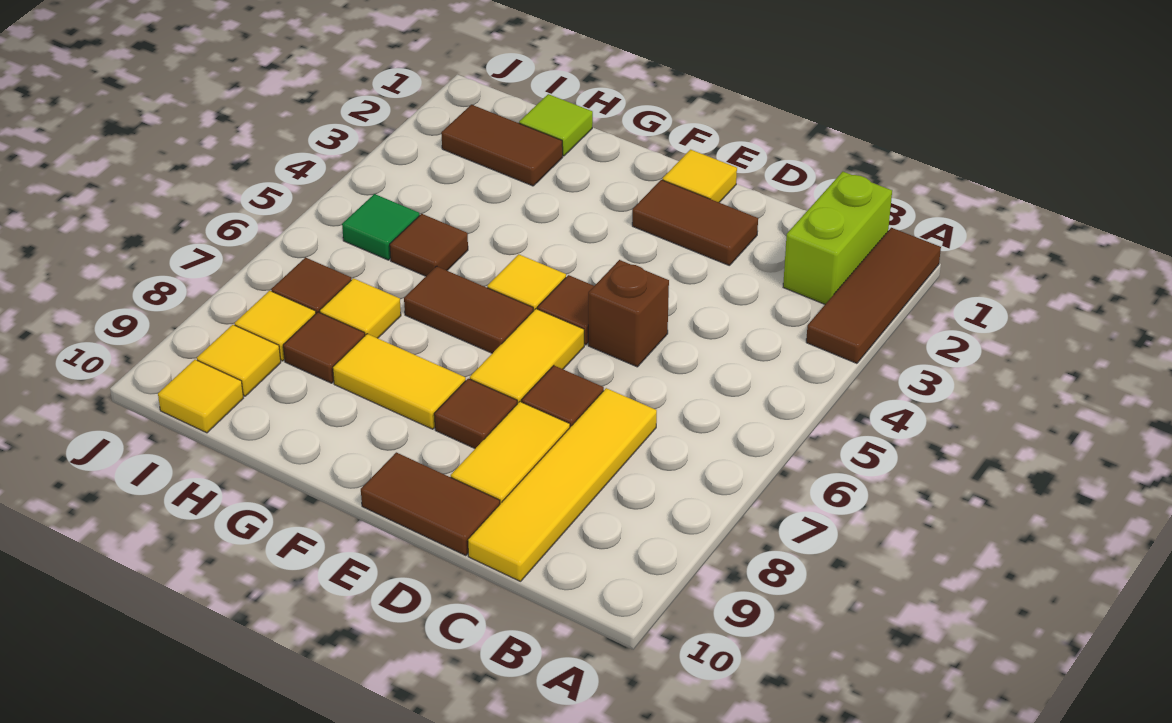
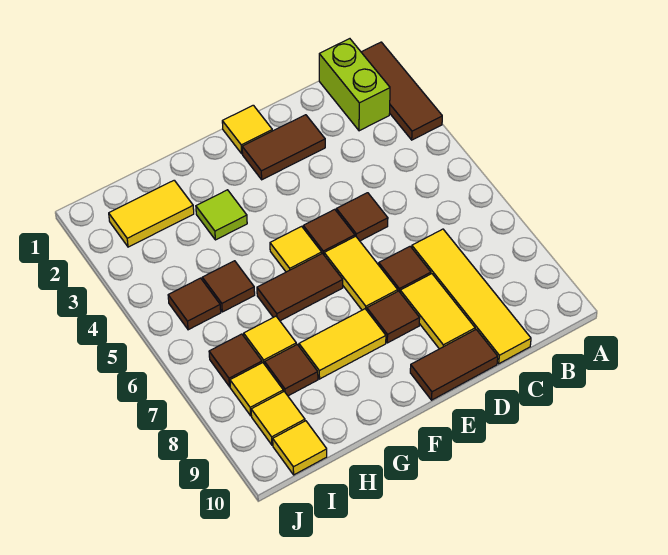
brown 1x1 brick [588,260,669,367] -> brown 1x1 tile [336,193,388,241]
lime 1x1 tile [519,94,593,156] -> lime 1x1 tile moved to [196,190,247,240]
brown 1x2 tile [441,105,563,186] -> yellow 1x2 tile [109,180,194,247]
green 1x1 tile [342,194,420,260] -> brown 1x1 tile [168,278,221,330]

